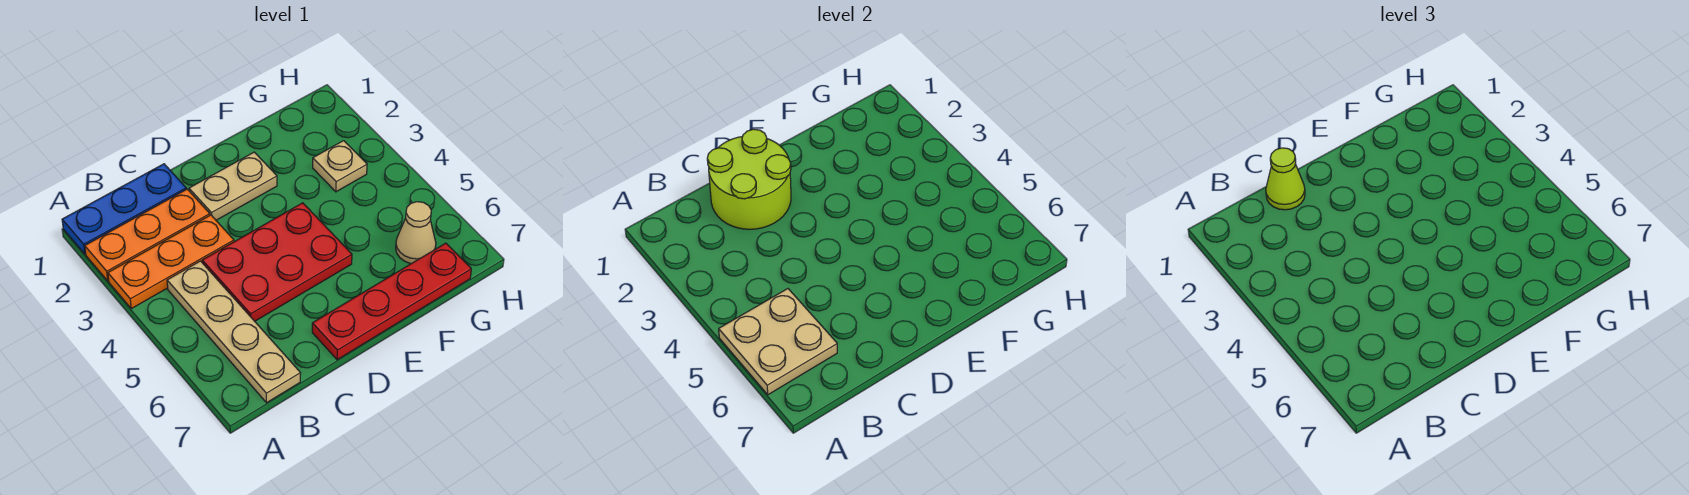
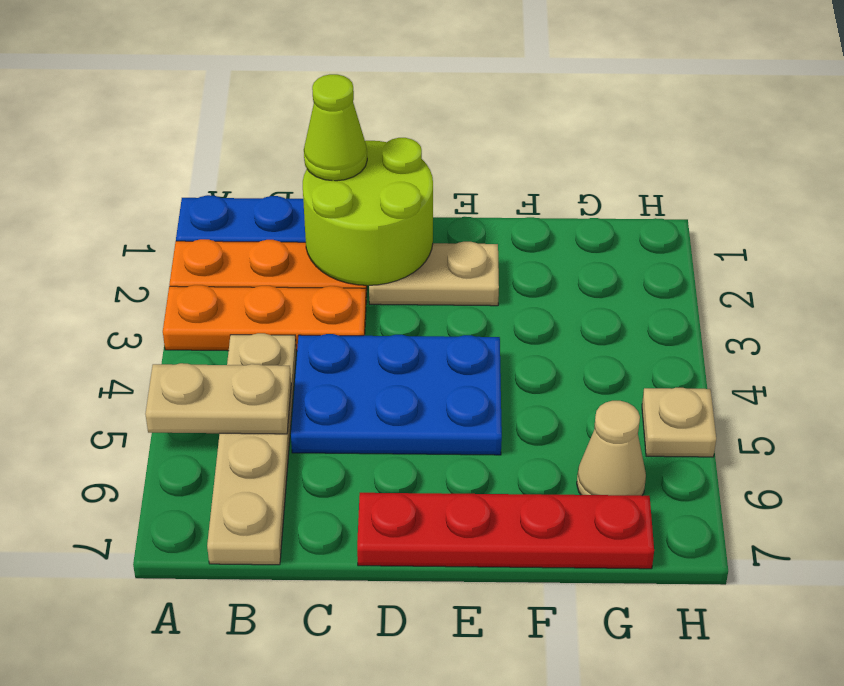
tan 2x2 plate [719,289,837,395] -> tan 1x2 plate [145,363,291,434]
red 2x3 plate [202,203,352,321] -> blue 2x3 plate [291,334,502,455]
tan 1x1 plate [313,141,367,192] -> tan 1x1 plate moved to [642,388,716,457]

